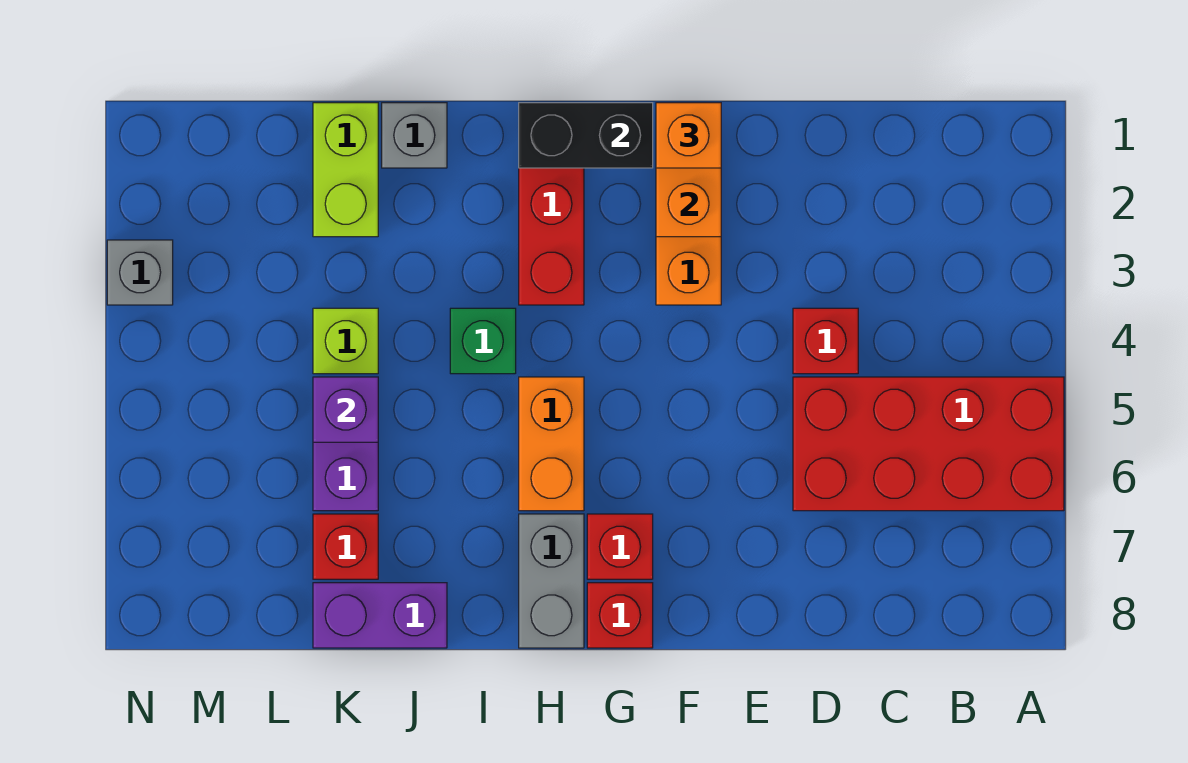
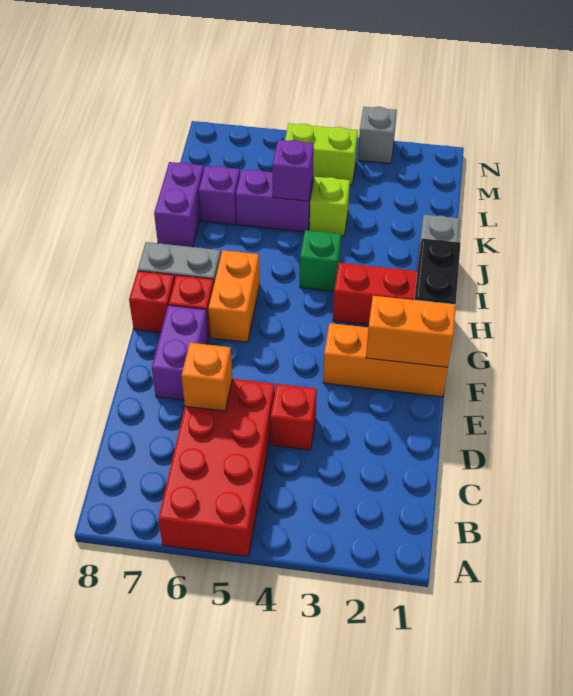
none -> purple 1x2 brick [152,305,209,400]
orange 1x1 brick [656,103,721,168] -> orange 1x1 brick moved to [182,343,232,411]
orange 1x2 brick [519,377,584,511] -> orange 1x2 brick turned to [208,250,260,342]
lime 1x2 brick [313,103,378,237] -> lime 1x2 brick moved to [285,124,358,185]
red 1x1 brick [313,514,378,579] -> purple 1x1 brick [199,166,240,225]

